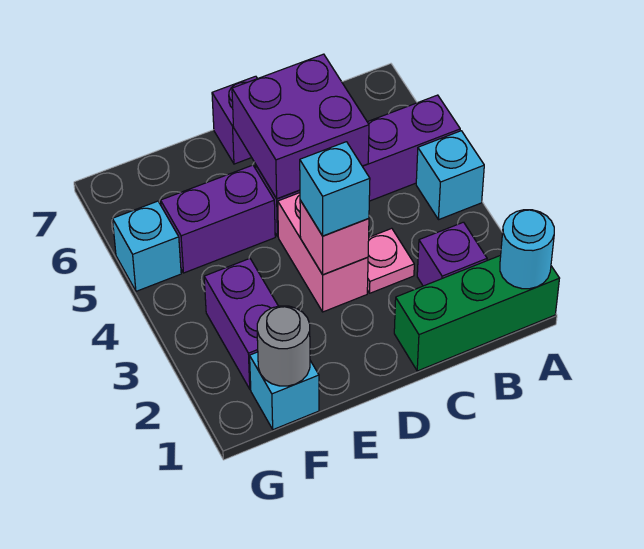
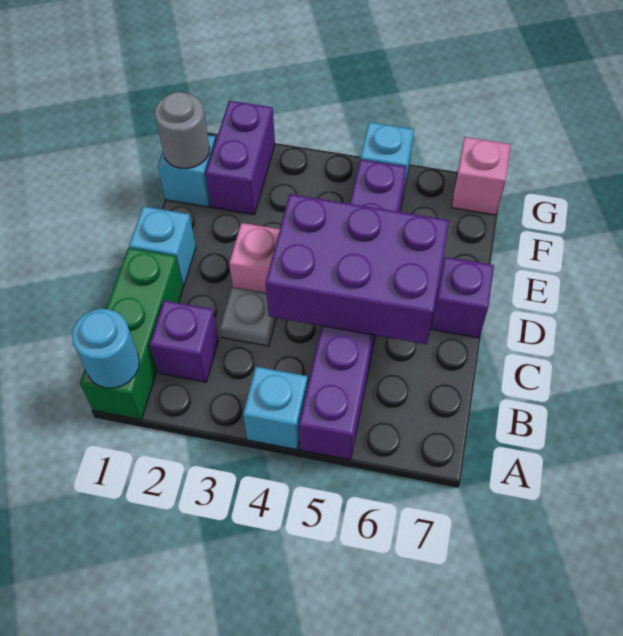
pink 1x1 plate [367,228,414,293] -> grey 1x1 plate [220,287,276,346]
purple 2x2 brick [232,54,369,199] -> purple 2x3 brick [266,194,449,344]
pink 1x1 brick [300,200,369,275] -> pink 1x1 brick moved to [452,137,511,215]
cyan 1x1 brick [300,142,370,236] -> cyan 1x1 brick moved to [129,206,196,286]
purple 1x2 brick [204,259,278,389] -> purple 1x2 brick turned to [205,101,275,215]

